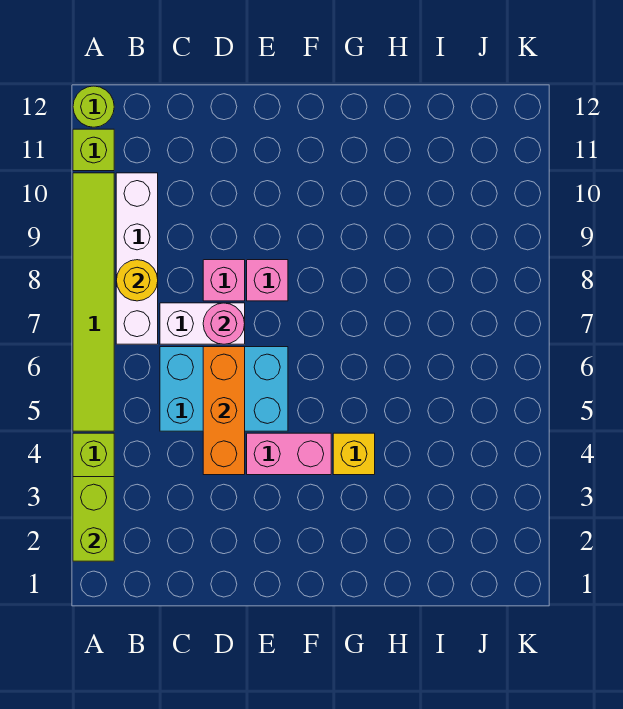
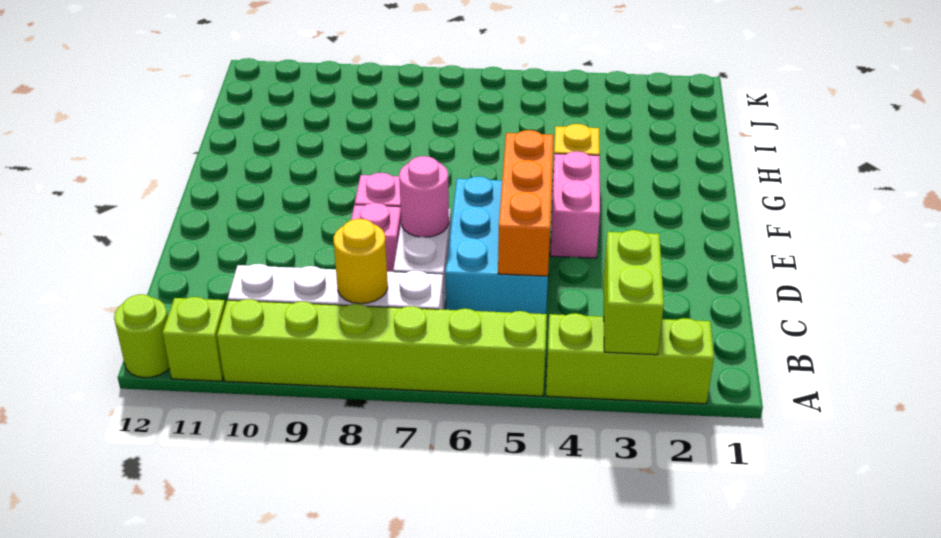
lime 1x2 brick [73,477,114,561] -> lime 1x2 brick turned to [603,230,664,355]
lime 1x6 tile [73,173,114,431] -> lime 1x6 brick [217,299,547,396]
orange 1x3 brick [203,347,245,475] -> orange 1x3 brick turned to [498,130,553,276]

